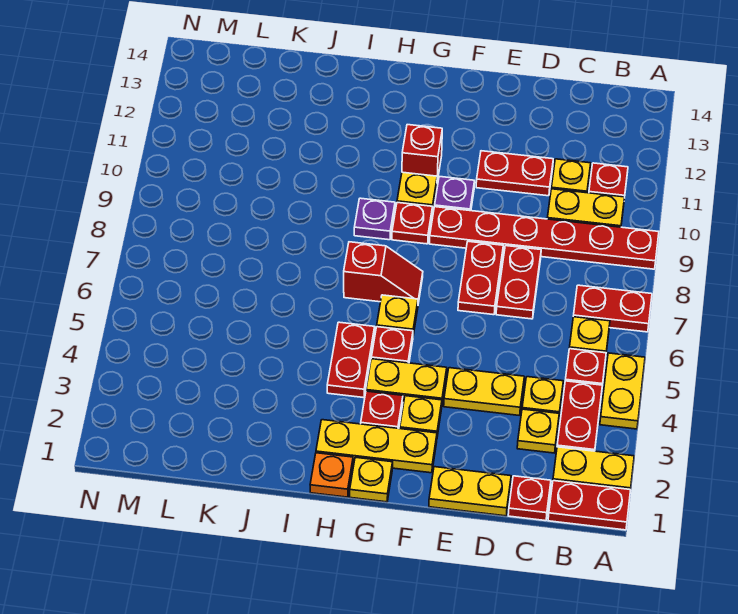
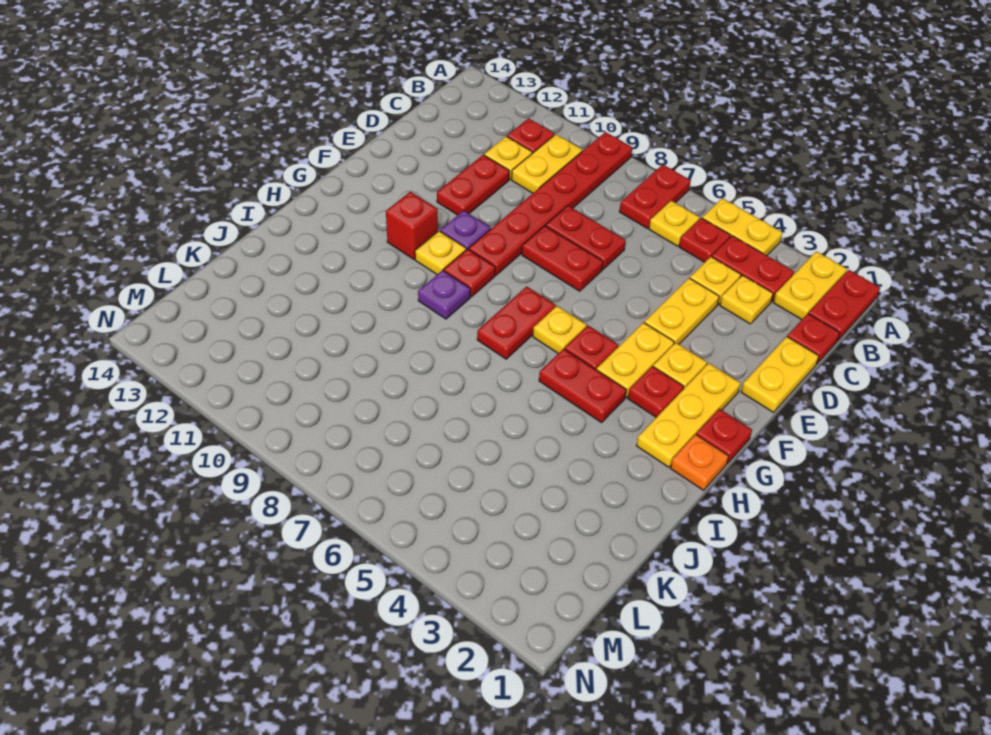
yellow 1x1 plate [350,457,393,502] -> red 1x1 plate [696,409,752,464]
red 1x2 slope [344,242,423,303] -> red 1x2 plate [477,286,555,359]

